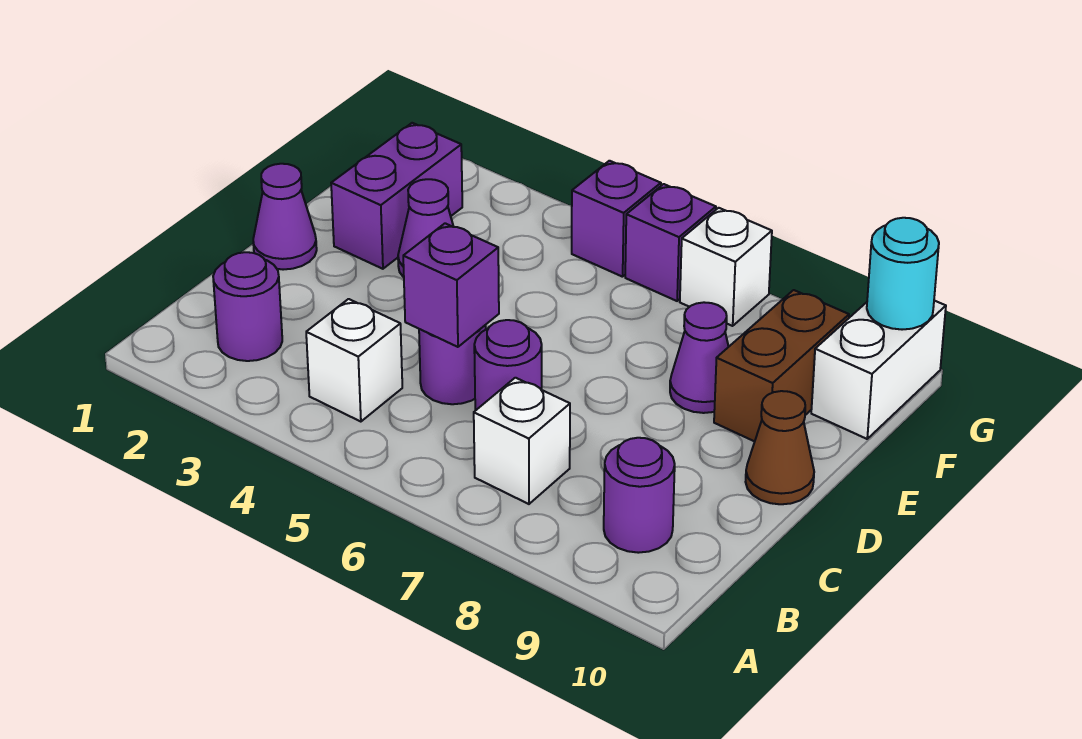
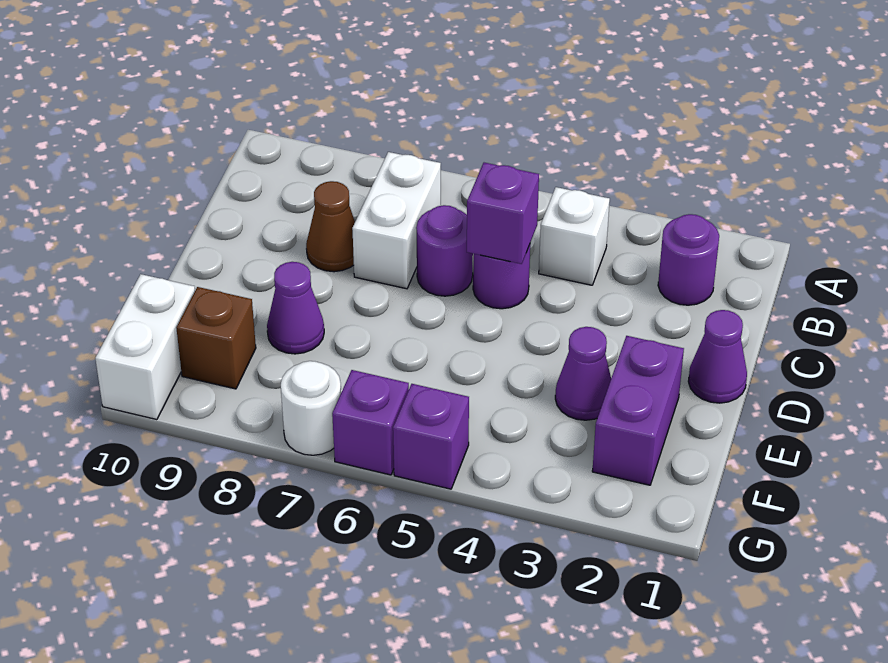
white 1x1 brick [474,378,570,504] -> white 1x2 brick [352,152,441,289]
purple 1x1 round brick [604,438,675,553] -> none
brown 1x1 cone [746,391,814,504] -> brown 1x1 cone moved to [306,181,355,272]
brown 1x2 brick [714,290,849,441] -> brown 1x1 brick [176,287,256,389]
white 1x1 brick [680,208,772,326] -> white 1x1 round brick [281,361,341,455]
cyan 1x1 round brick [867,218,939,330] -> none

